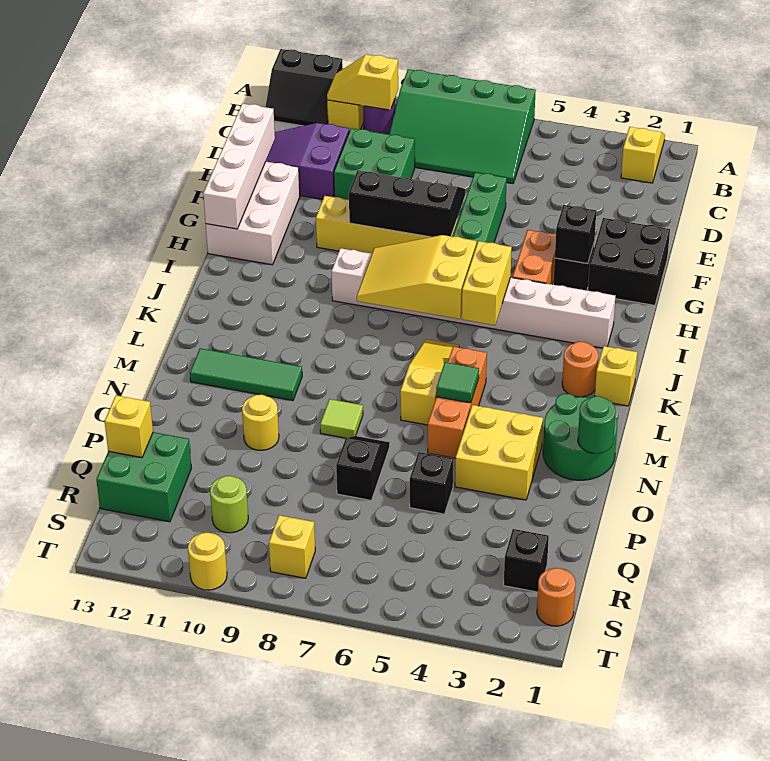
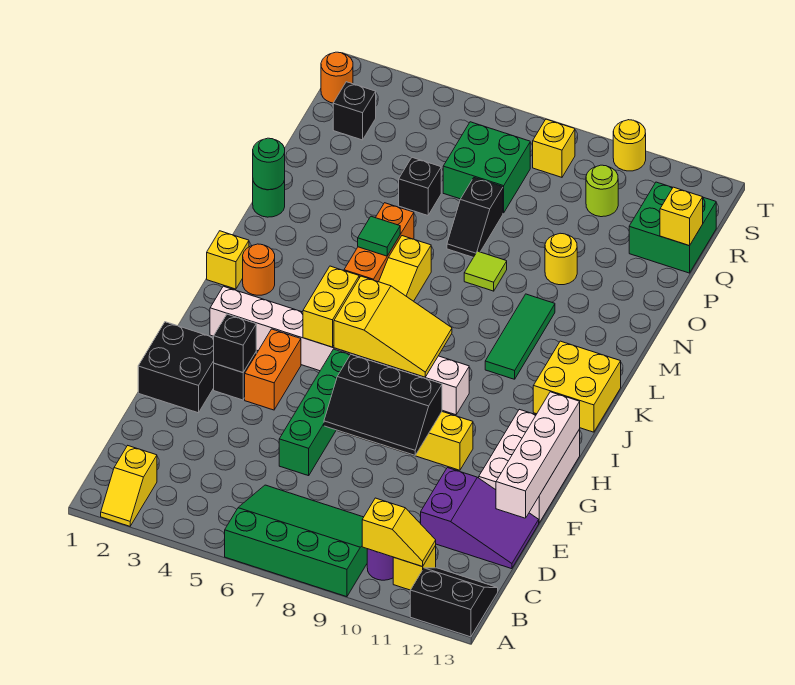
green 2x2 brick [334,128,415,200] -> green 2x2 brick moved to [443,122,530,213]
green 2x2 round brick [543,394,617,480] -> green 1x1 round brick [253,181,285,217]
green 1x3 tile [190,348,302,401] -> green 1x3 tile turned to [485,294,555,379]
yellow 2x2 brick [455,405,543,500] -> yellow 2x2 brick moved to [533,341,621,432]

